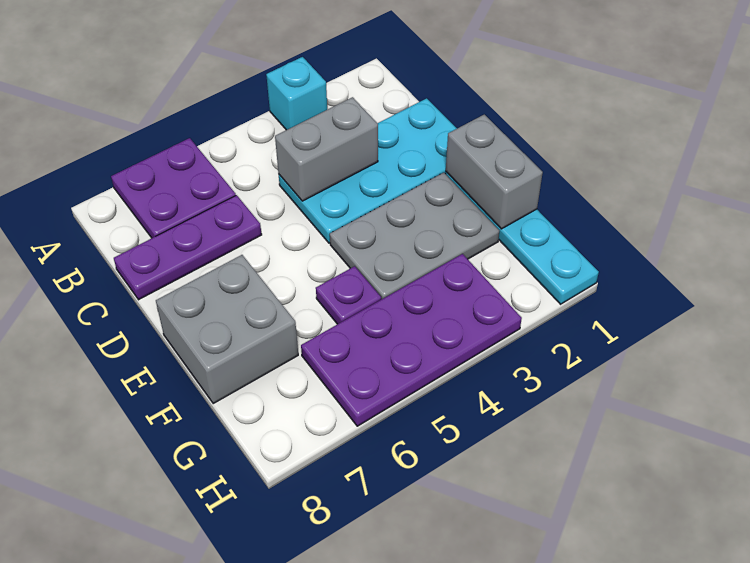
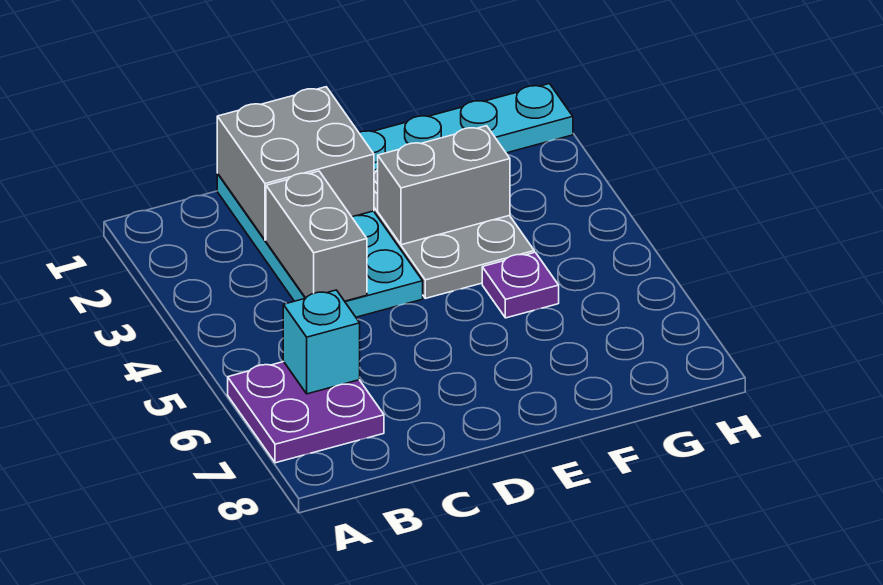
cyan 1x1 brick [266,57,327,130] -> cyan 1x1 brick moved to [283,290,360,394]
purple 1x3 plate [114,195,262,300] -> none
grey 1x2 brick [446,115,543,229] -> grey 1x2 brick moved to [378,126,510,245]
grey 2x2 brick [156,255,298,403] -> grey 2x2 brick moved to [217,87,374,240]
purple 2x4 plate [301,254,522,426] -> none

